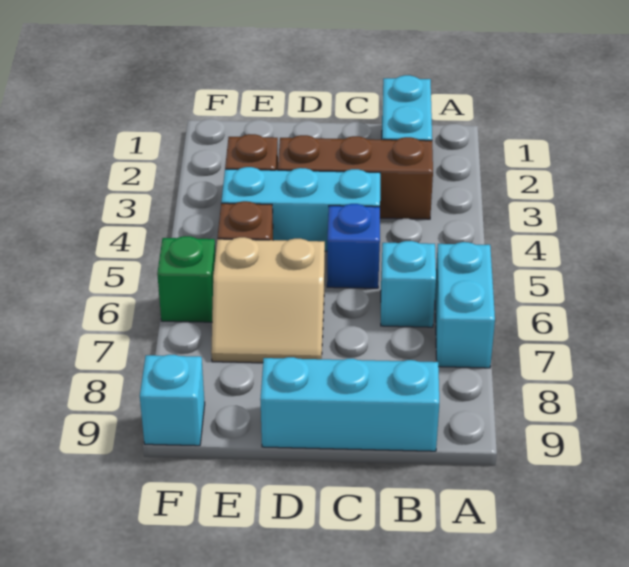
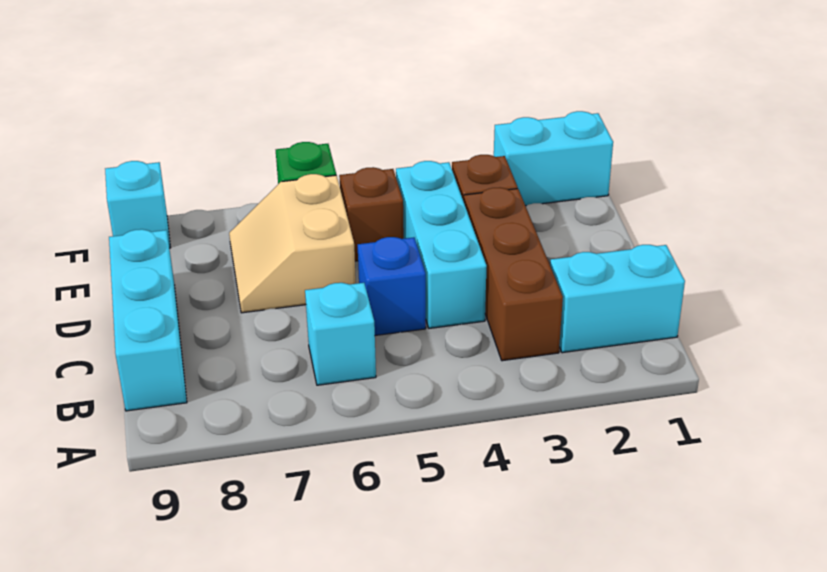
cyan 1x2 brick [435,242,495,368] -> cyan 1x2 brick moved to [494,111,613,206]

